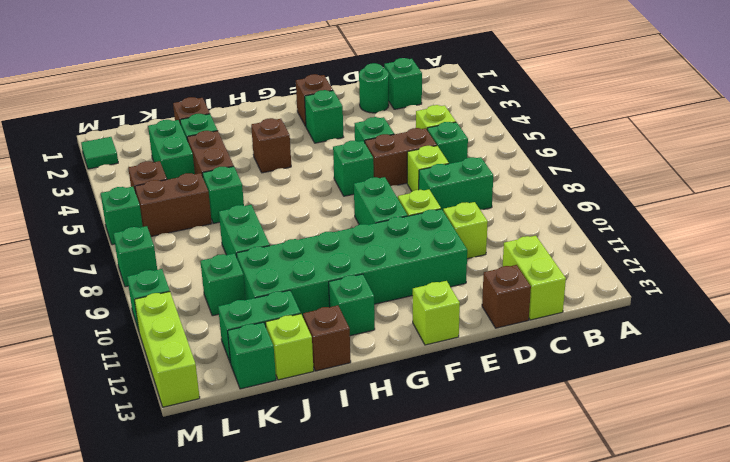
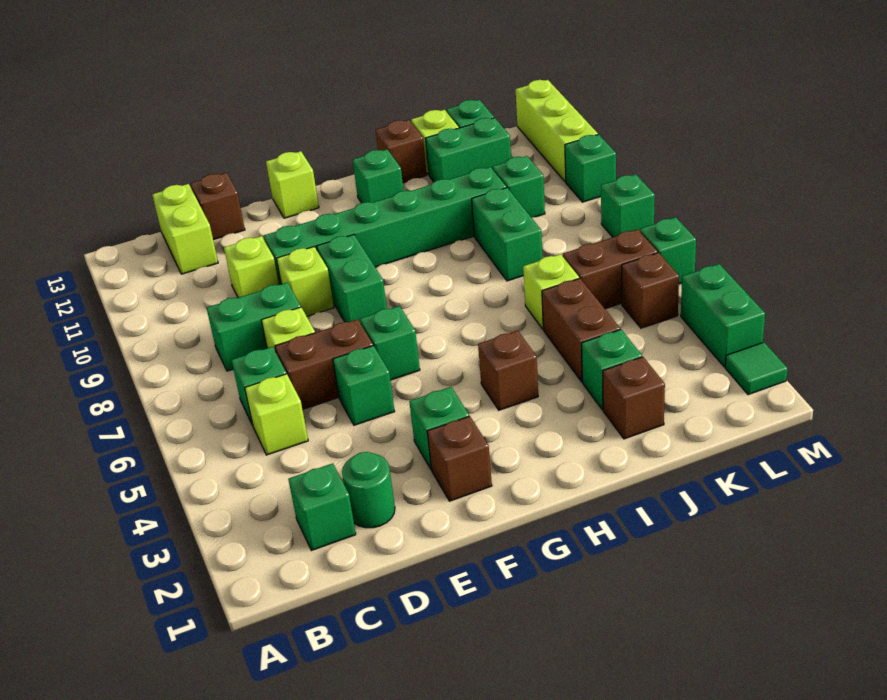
green 2x6 brick [236,209,467,317] -> green 1x6 brick [264,167,506,285]
green 1x1 brick [203,166,244,223] -> lime 1x1 brick [523,254,579,329]
green 1x2 brick [148,120,195,180] -> green 1x2 brick moved to [681,264,765,367]

